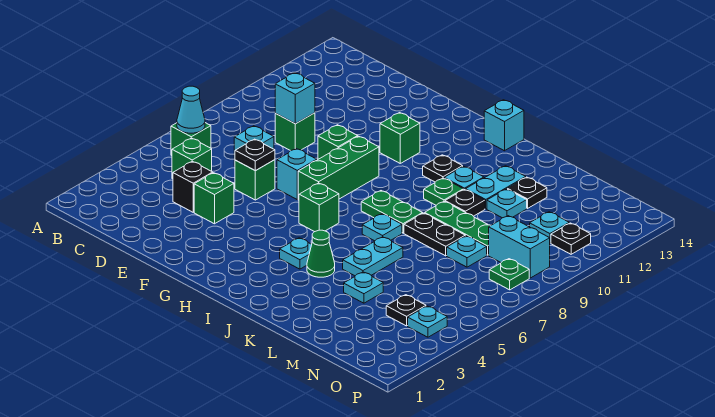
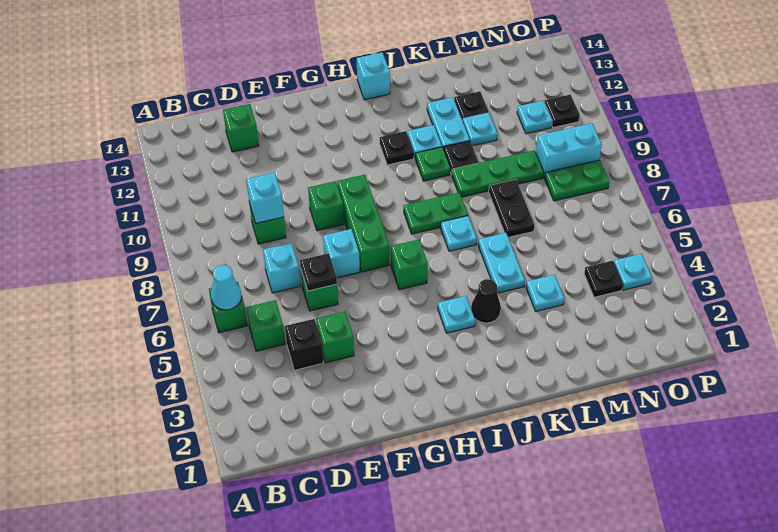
green 1x1 brick [380,113,420,163] -> green 1x1 brick moved to [223,104,259,152]
green 1x1 cone [307,230,335,277] -> black 1x1 cone [471,279,501,323]
black 1x2 plate [404,213,465,256] -> black 1x2 plate turned to [489,179,534,237]
cyan 1x1 plate [447,236,487,267] -> none
green 1x1 plate [489,259,529,290] -> green 1x2 plate [545,160,609,201]

